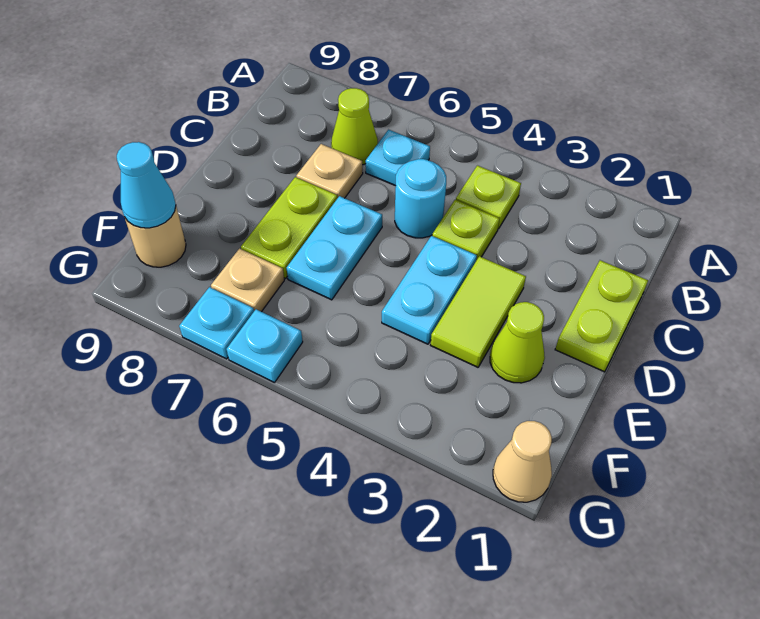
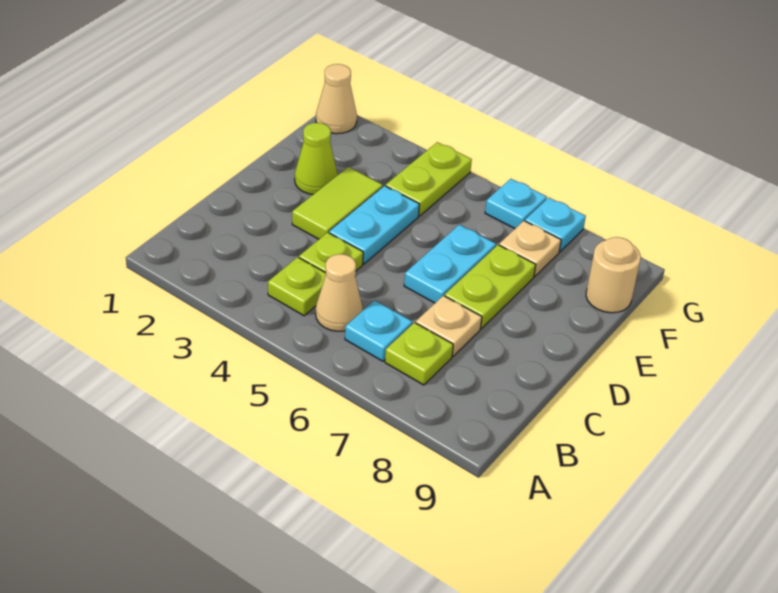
none -> tan 1x1 cone [316,254,363,331]
lime 1x1 cone [331,88,378,165] -> lime 1x1 plate [385,323,453,385]
lime 1x2 plate [555,260,648,372] -> lime 1x2 plate moved to [386,142,472,216]
cyan 1x1 round brick [395,159,446,238] -> none
cyan 1x1 cone [117,142,176,228] -> none

